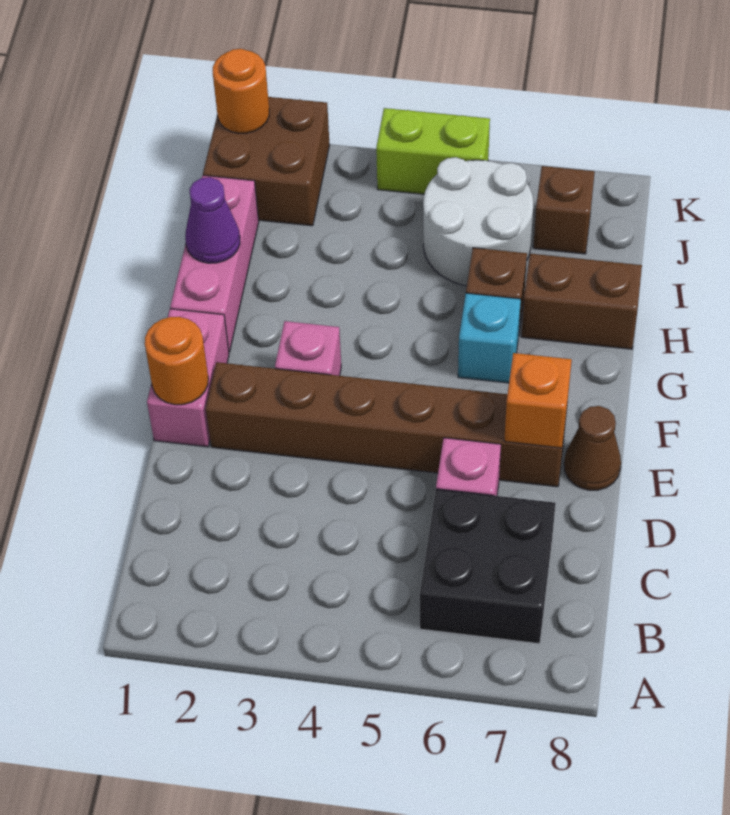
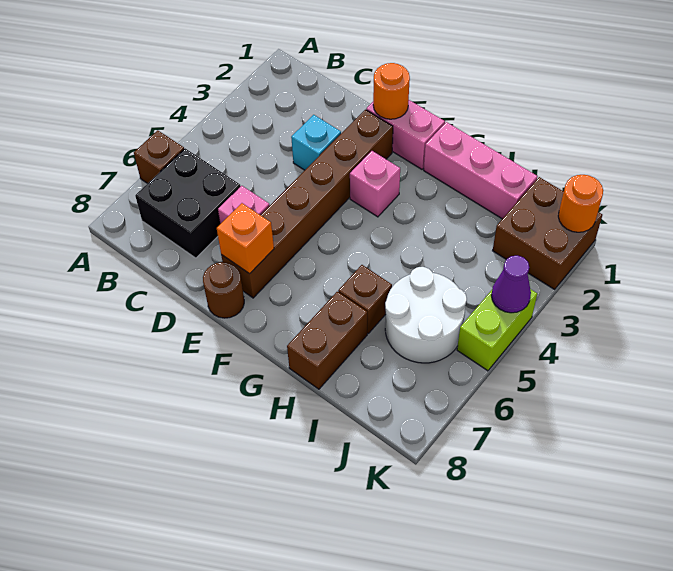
brown 1x1 cone [564,406,621,490] -> brown 1x1 round brick [203,262,244,318]
cyan 1x1 brick [458,293,521,383] -> cyan 1x1 brick moved to [291,115,341,170]
purple 1x1 cone [185,177,240,263] -> purple 1x1 cone moved to [491,256,531,313]
brown 1x1 brick [533,166,595,254] -> brown 1x1 brick moved to [134,130,184,184]

